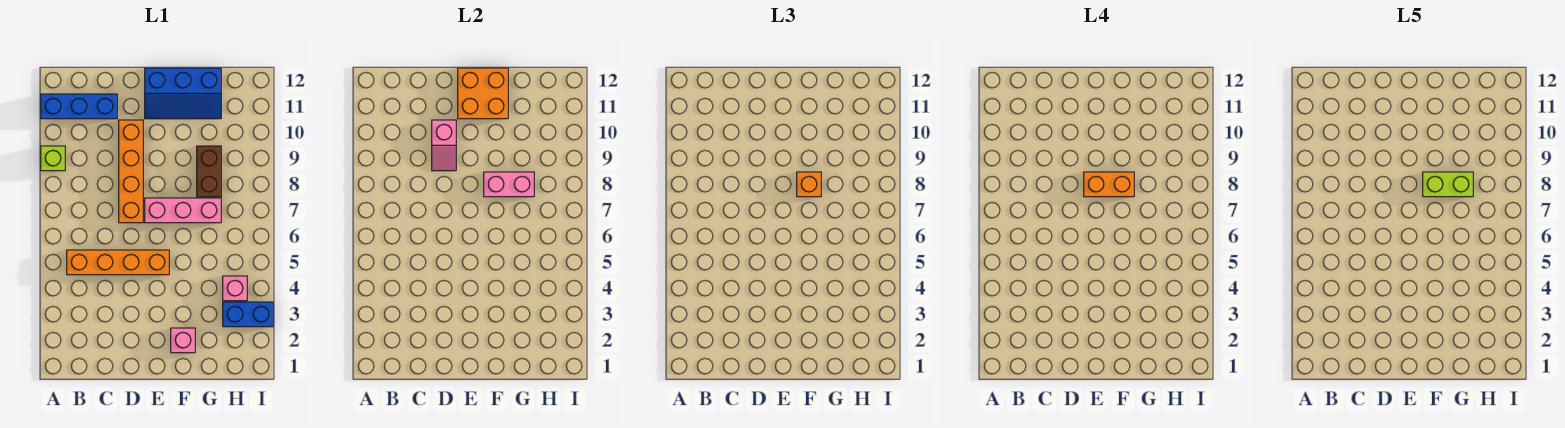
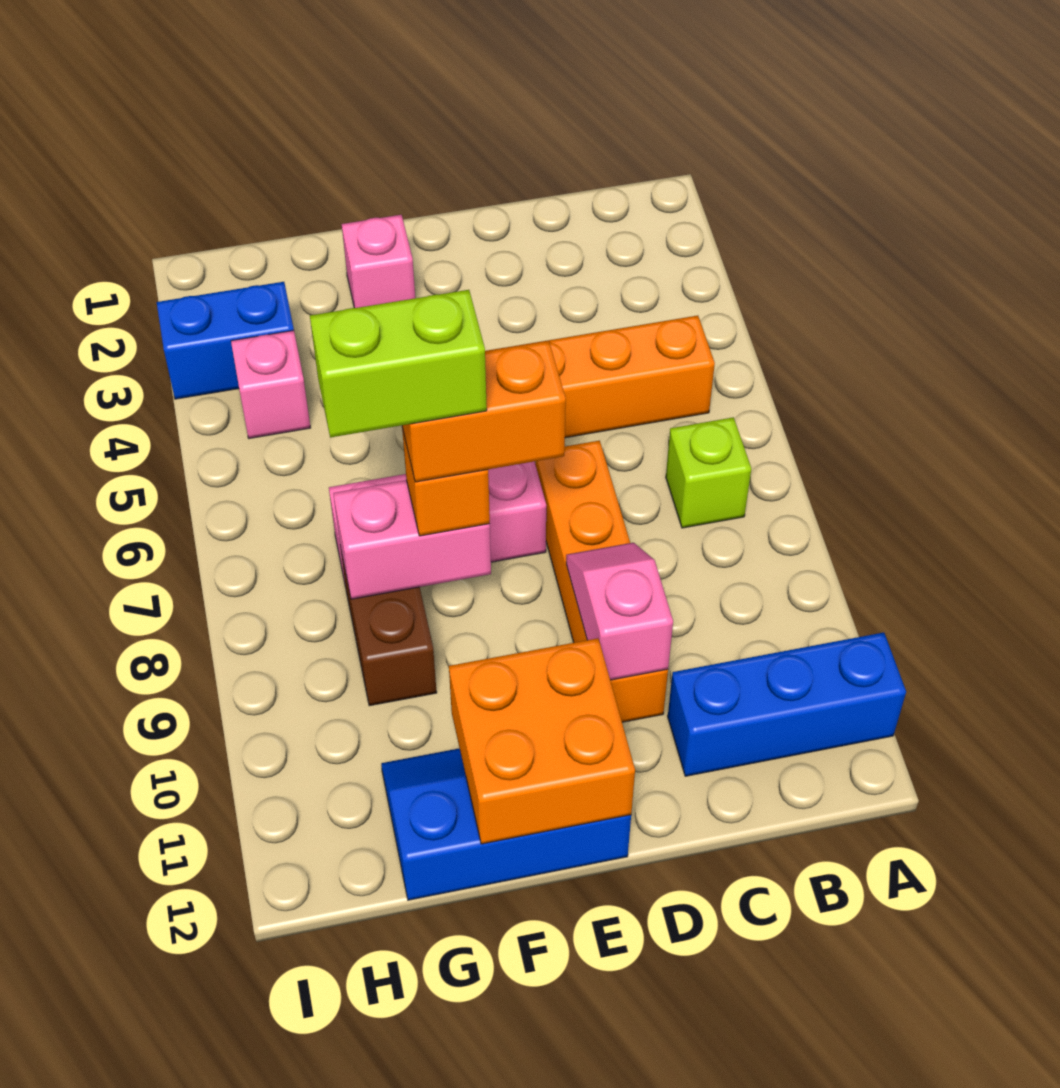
lime 1x1 brick [41,146,65,171] -> lime 1x1 brick moved to [666,417,751,528]

